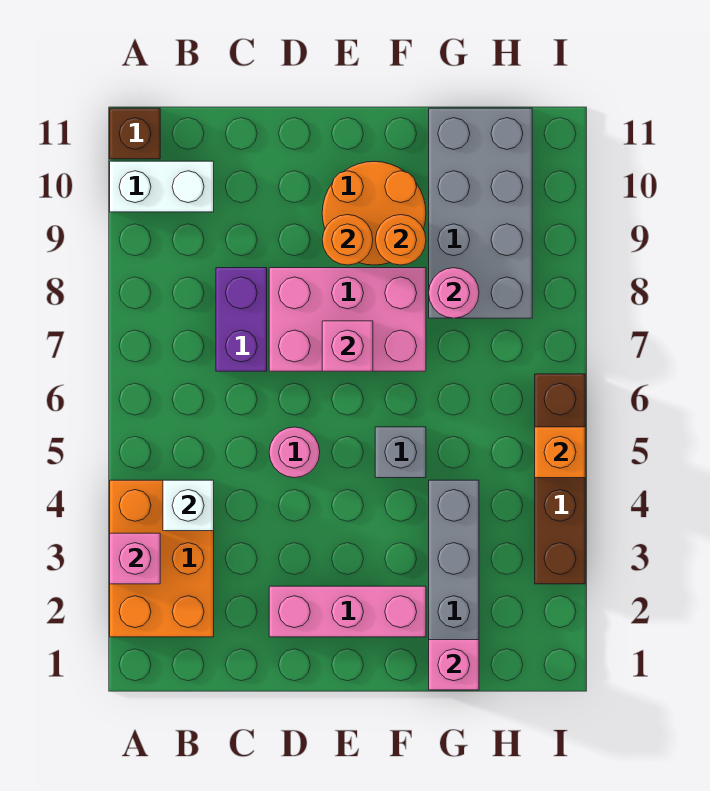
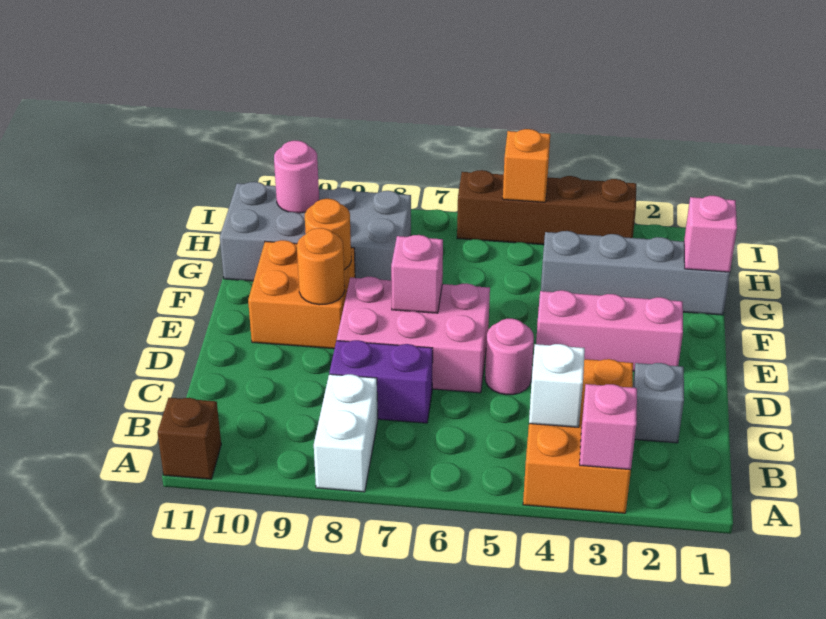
orange 2x3 brick [110,480,214,637] -> orange 2x3 brick turned to [523,359,633,513]
white 1x2 brick [110,161,214,212] -> white 1x2 brick moved to [314,374,378,492]
pink 1x3 brick [269,586,426,637] -> pink 1x3 brick turned to [536,290,683,371]
pink 2x3 brick [269,268,426,371] -> pink 2x3 brick turned to [337,277,490,393]
orange 2x2 round brick [322,161,426,265] -> orange 2x2 brick [248,240,355,349]
grey 1x1 brick [375,427,426,478] -> grey 1x1 brick moved to [633,363,684,443]
pink 1x1 round brick [429,268,479,318] -> pink 1x1 round brick moved to [274,141,319,213]

